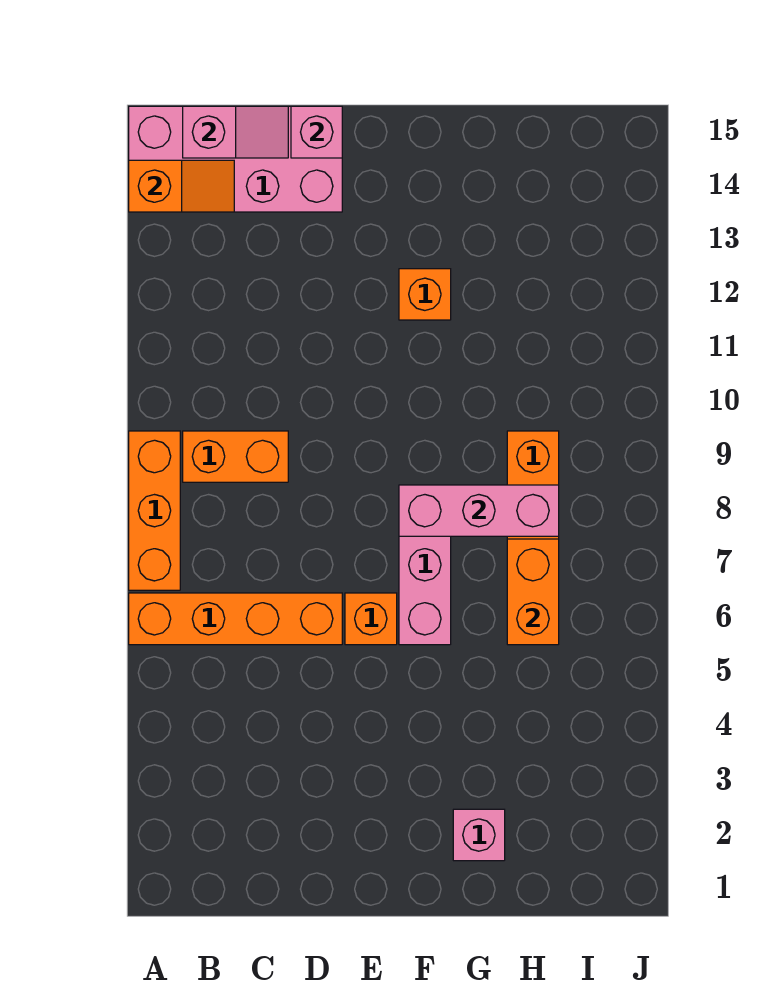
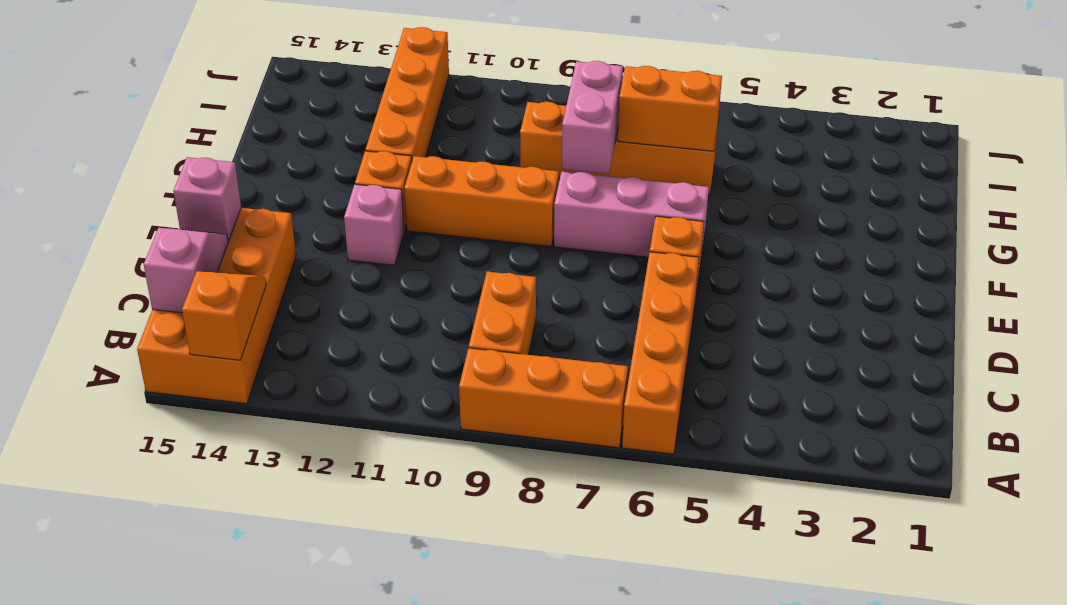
pink 2x4 brick [129,106,342,212] -> orange 2x4 brick [137,208,296,404]
pink 1x3 brick [399,485,559,536] -> pink 1x2 brick [562,61,623,174]
none -> orange 1x3 brick [404,156,559,247]
pink 1x1 brick [453,809,505,861] -> pink 1x1 brick moved to [344,184,404,265]
none -> orange 1x4 brick [366,27,449,160]

